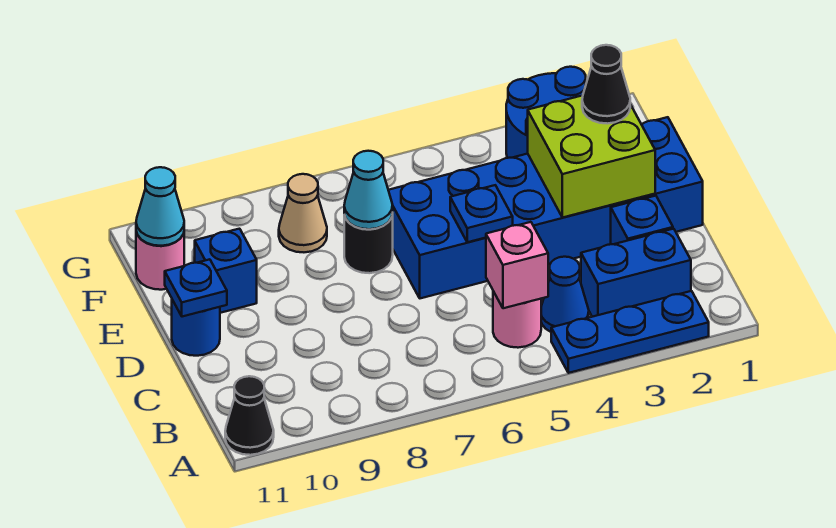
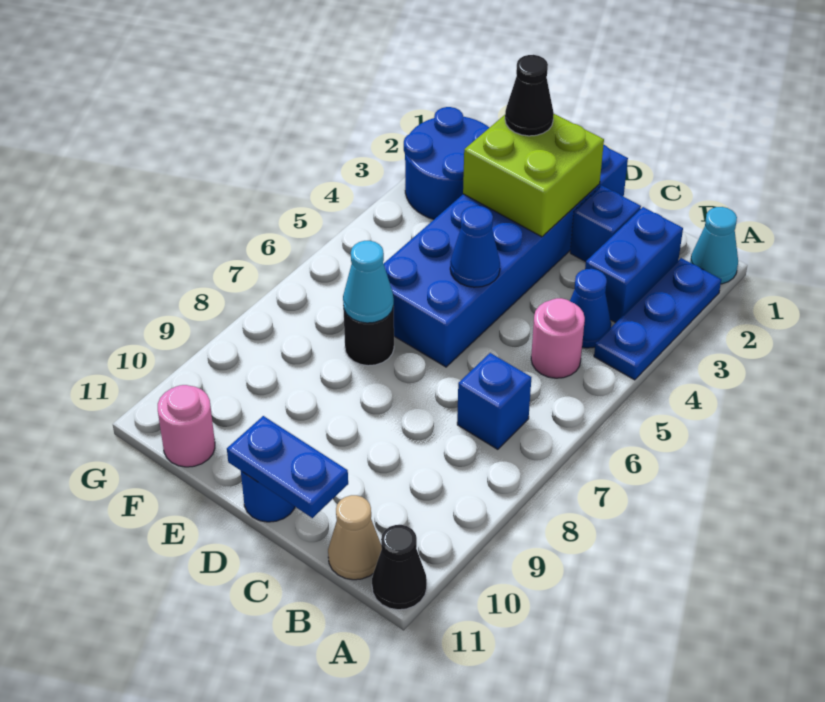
pink 1x1 brick [486,222,548,308] -> none
blue 1x1 plate [450,185,513,242] -> blue 1x1 cone [450,206,500,287]
blue 1x1 plate [165,259,227,317] -> blue 1x2 plate [227,416,348,518]
blue 1x1 brick [195,229,257,313] -> blue 1x1 brick moved to [457,353,531,449]
tan 1x1 cone [279,174,327,252] -> tan 1x1 cone moved to [328,495,382,580]
cyan 1x1 cone [136,167,184,246] -> cyan 1x1 cone moved to [690,207,738,284]

